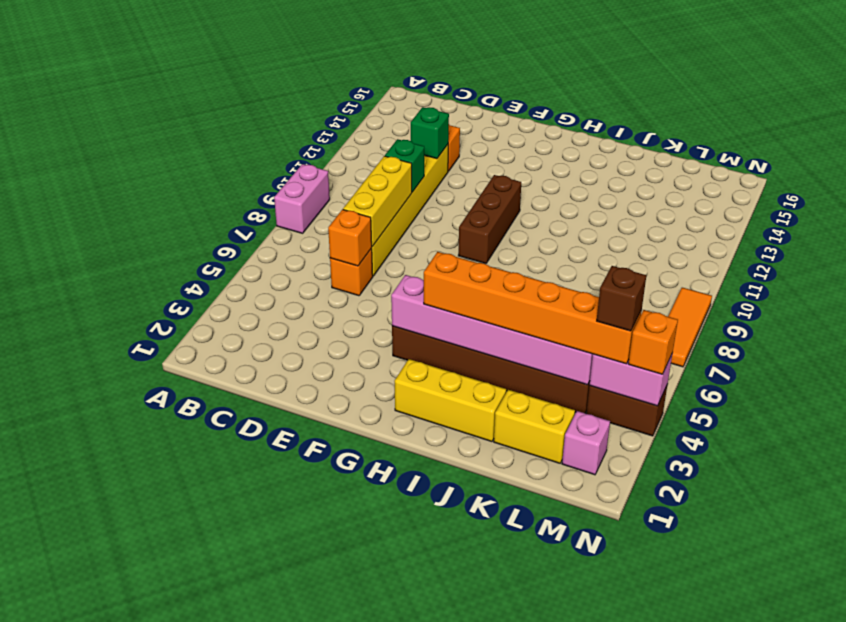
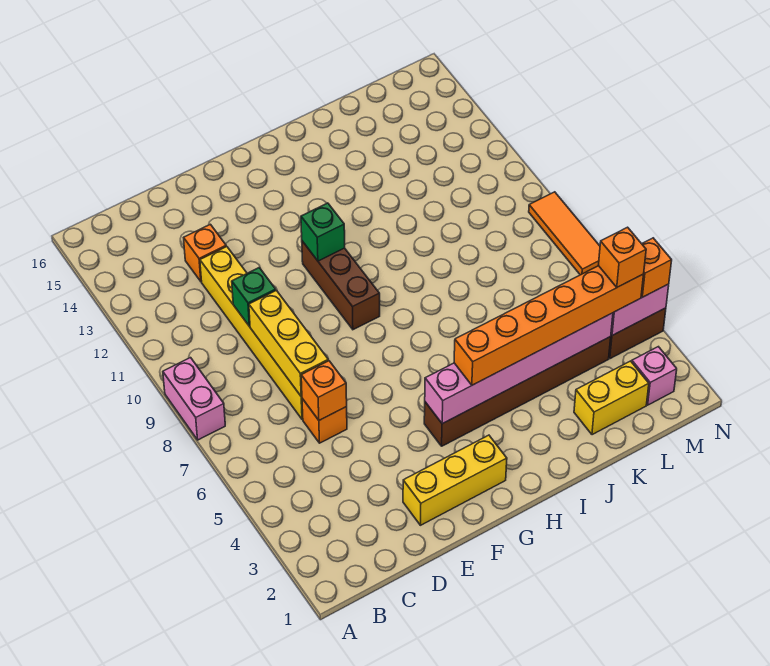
green 1x1 brick [411,107,449,159] -> green 1x1 brick moved to [301,203,345,261]
yellow 1x3 brick [394,359,506,442] -> yellow 1x3 brick moved to [403,435,507,525]
brown 1x1 brick [597,266,646,331] -> orange 1x1 brick [598,227,646,287]

